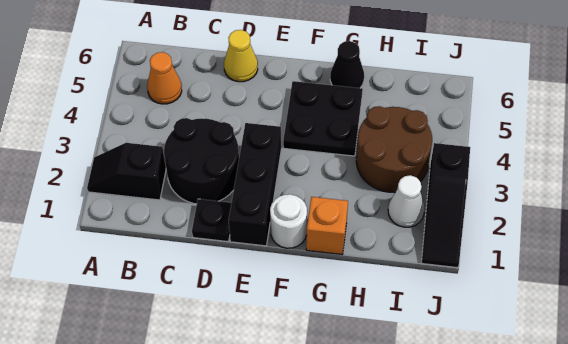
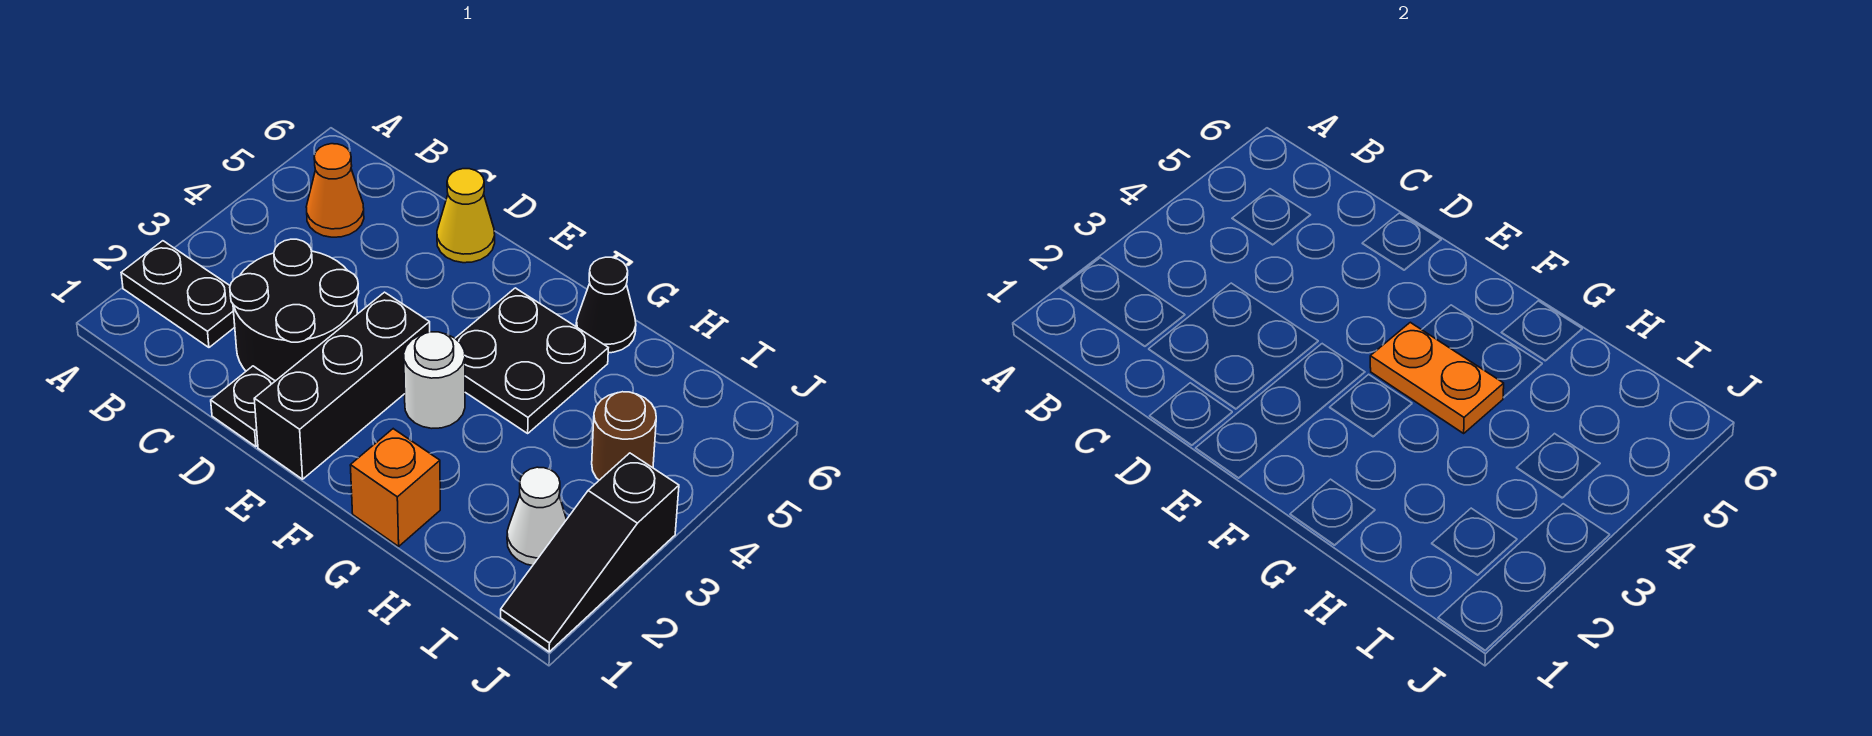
black 1x2 slope [87,143,166,200] -> black 1x2 plate [121,241,235,347]
white 1x1 round brick [270,194,307,248] -> white 1x1 round brick moved to [404,332,465,428]
none -> orange 1x2 plate [1370,322,1504,433]
brown 2x2 round brick [356,106,432,193] -> brown 1x1 round brick [592,392,656,480]

